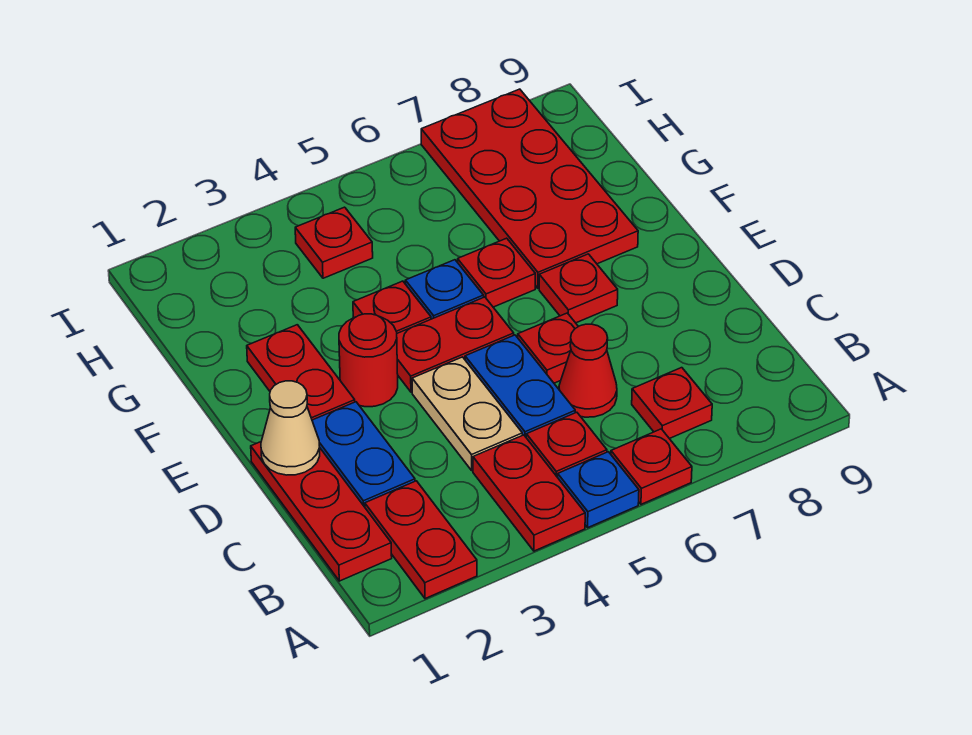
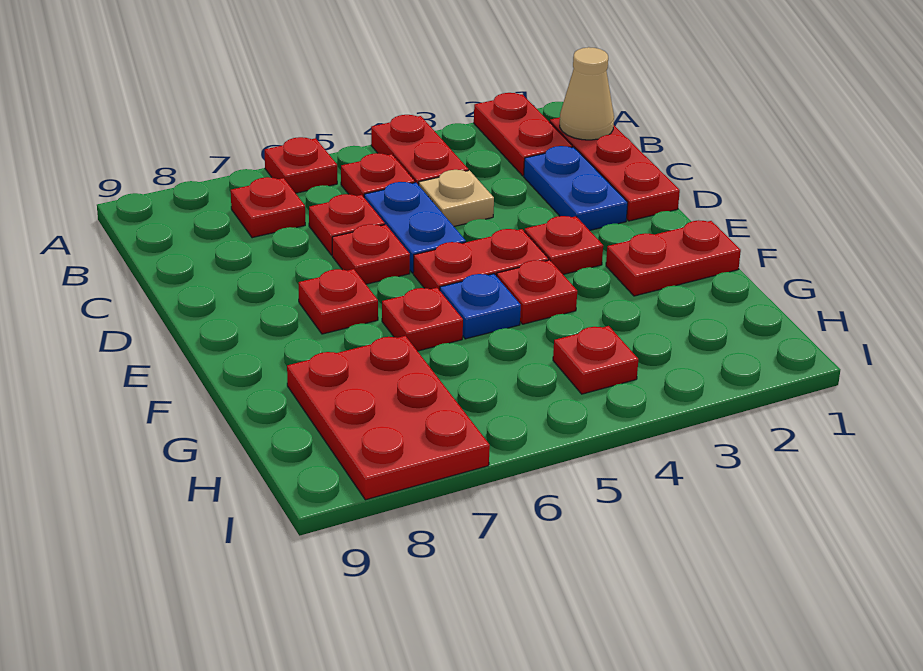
blue 1x1 plate [558,452,639,527] -> none
tan 1x2 plate [412,357,522,470] -> tan 1x1 plate [419,170,494,226]
red 1x1 cone [559,324,617,417] -> red 1x1 plate [309,194,385,255]
tan 1x1 cone [261,381,320,475] -> tan 1x1 cone moved to [560,47,614,140]
red 1x2 plate [247,325,355,420] -> red 1x2 plate turned to [606,220,741,296]
red 1x1 round brick [339,314,398,407] -> red 1x1 plate [525,216,603,275]
red 2x4 plate [421,89,638,288] -> red 2x3 plate [287,336,490,500]

